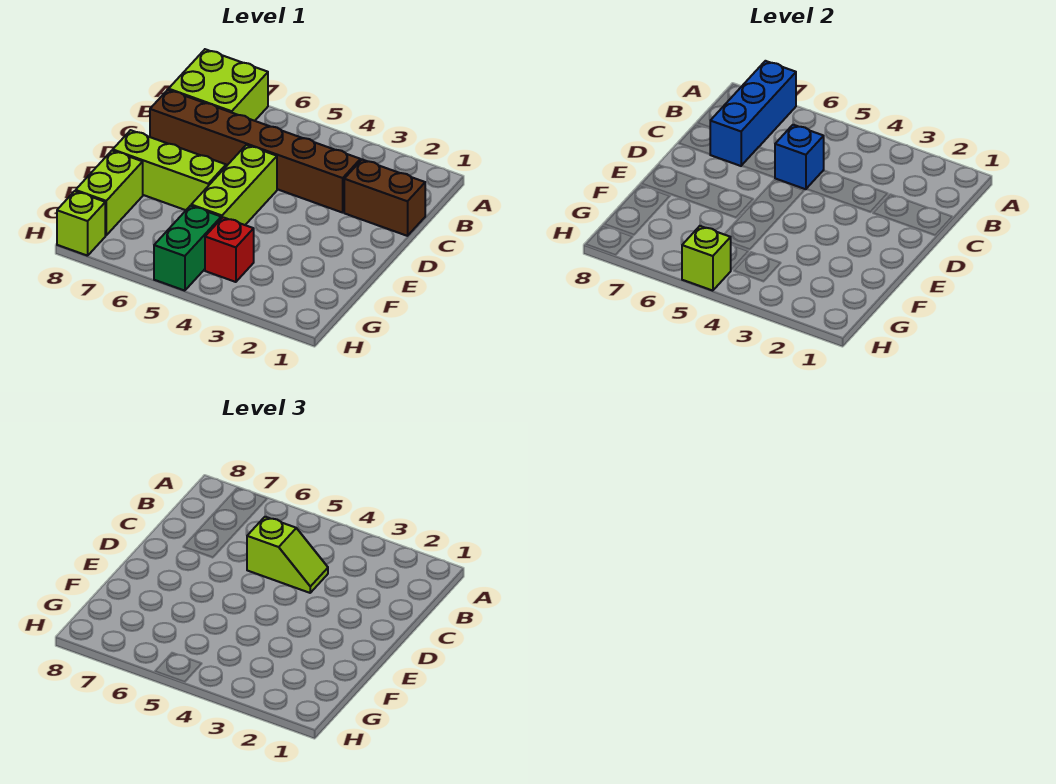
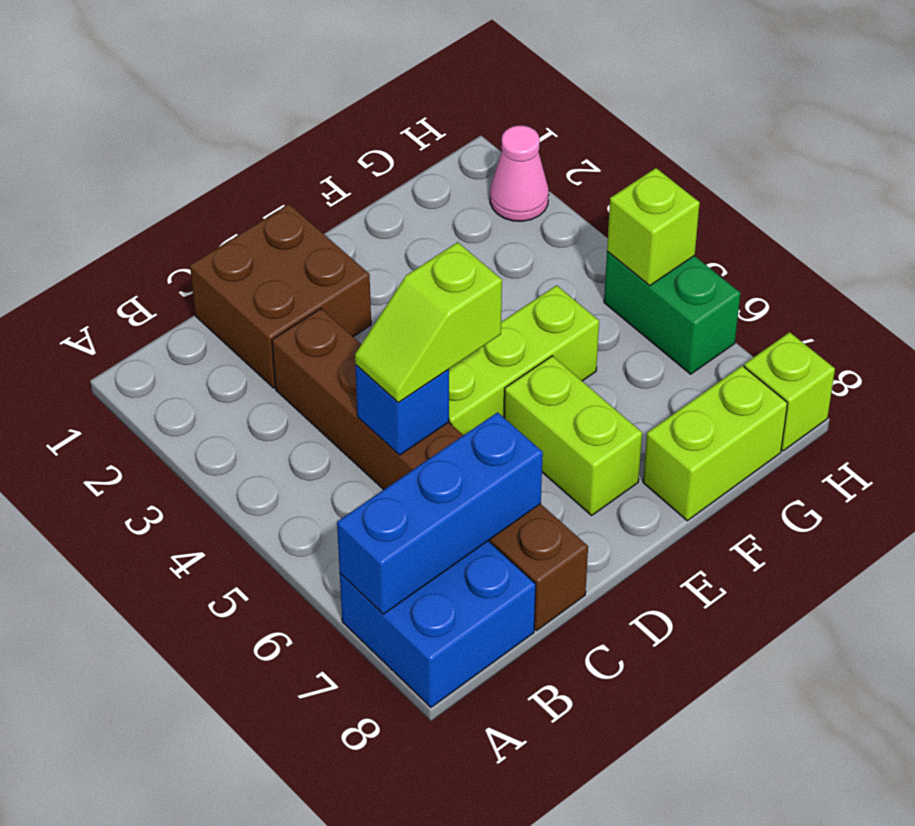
lime 2x2 brick [169,49,268,121] -> blue 2x2 brick [340,541,536,707]
brown 1x2 brick [344,160,425,236] -> brown 2x2 brick [190,204,371,388]
lime 1x2 slope [247,517,328,593] -> lime 1x2 slope turned to [355,242,502,403]
lime 1x3 brick [113,130,226,210] -> lime 1x2 brick [504,356,642,515]
red 1x1 brick [205,217,254,282] -> none
green 1x2 brick [154,206,221,291] -> green 1x2 brick turned to [604,251,740,374]
none -> pink 1x1 cone [490,125,549,221]

